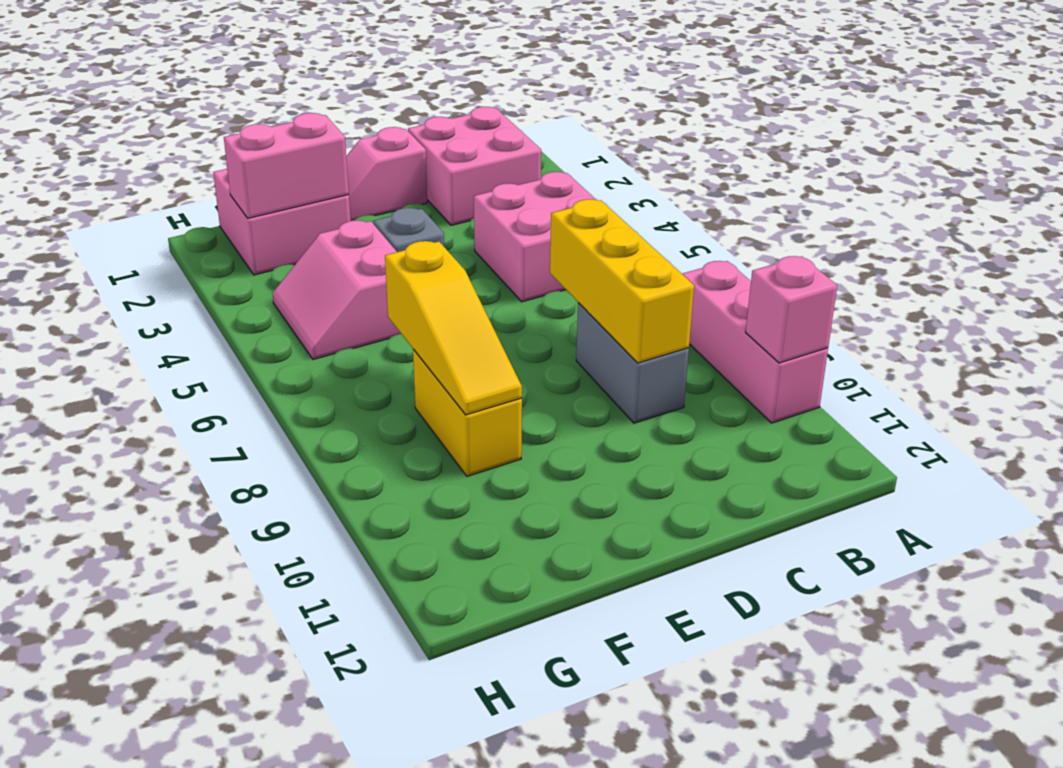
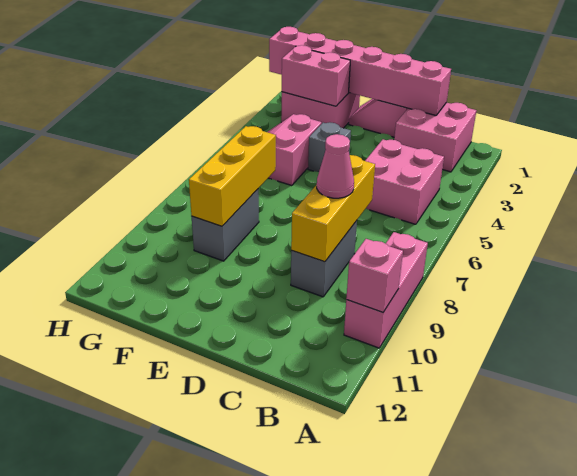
none -> pink 1x6 brick [269,27,451,115]
none -> pink 1x1 cone [317,134,354,198]
yellow 1x3 slope [385,241,522,415] -> yellow 1x3 brick [189,126,276,226]
yellow 1x2 brick [413,349,522,476] -> grey 1x2 brick [192,189,259,261]

